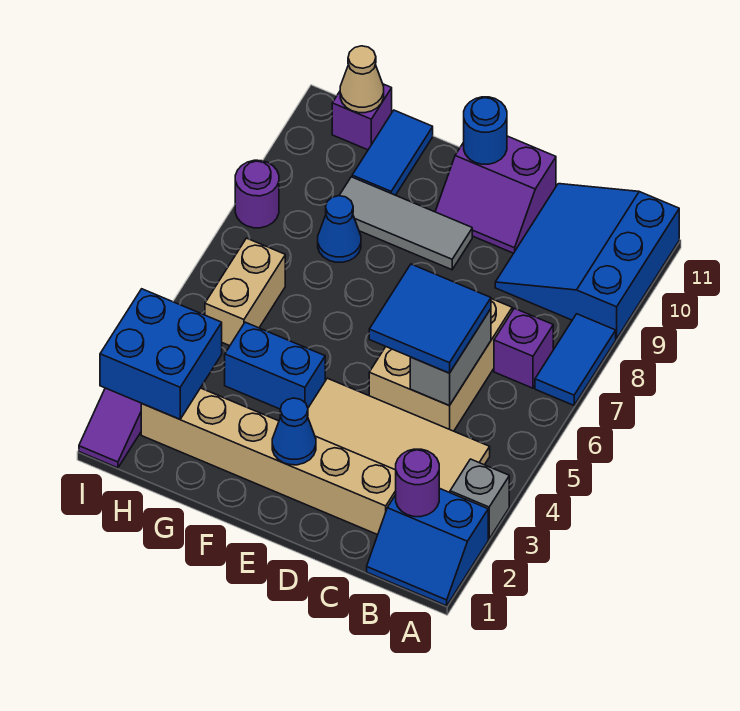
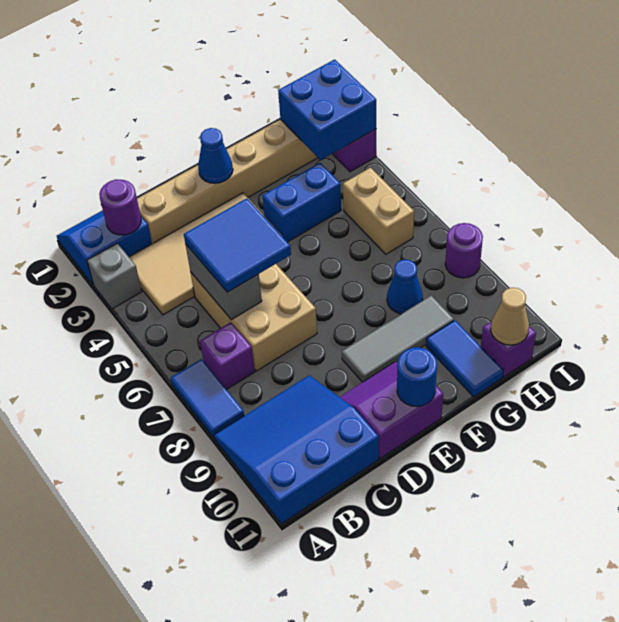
blue 3x3 slope [495,184,679,339] -> blue 3x3 slope turned to [214,375,379,524]

